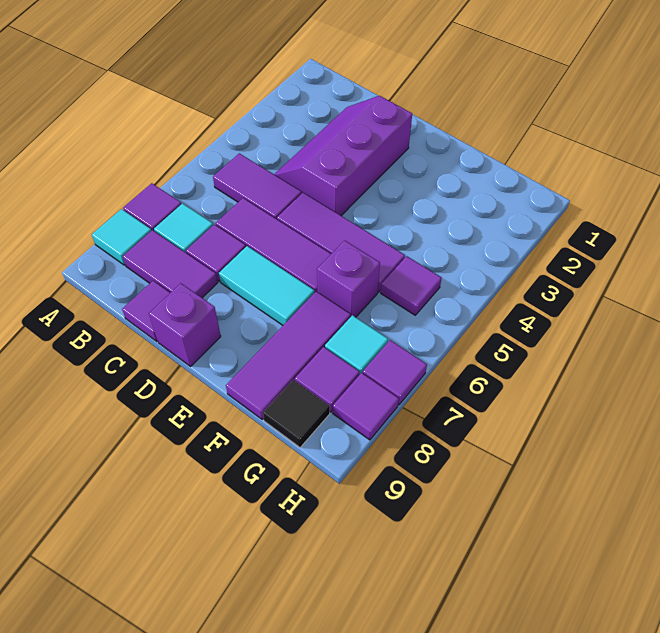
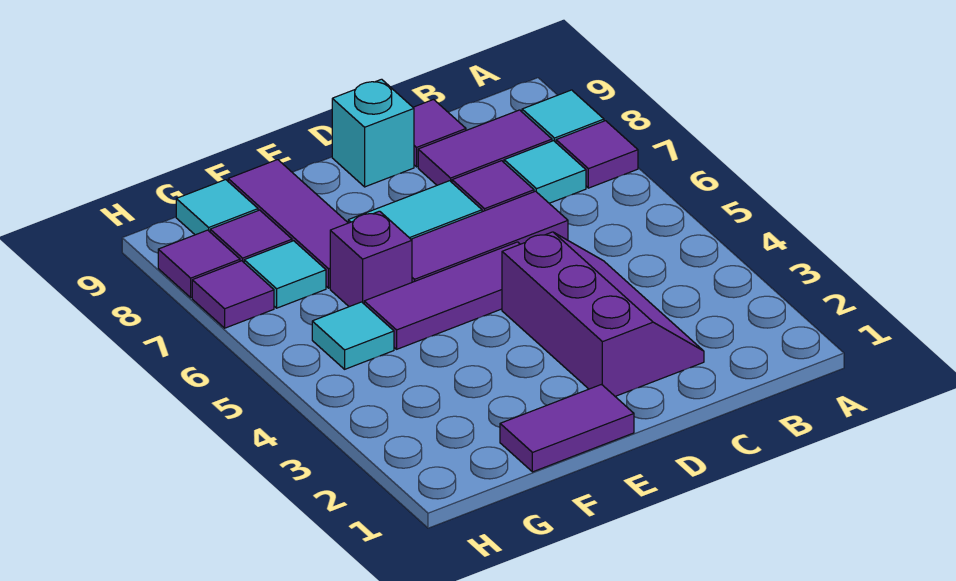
purple 1x2 tile [213,153,301,219] -> purple 1x2 tile moved to [500,385,634,472]
purple 1x1 brick [149,283,221,366] -> cyan 1x1 brick [332,79,414,187]
purple 1x1 tile [381,256,442,315] -> cyan 1x1 tile [312,302,394,369]
black 1x1 tile [263,380,330,447] -> cyan 1x1 tile [176,180,258,235]

